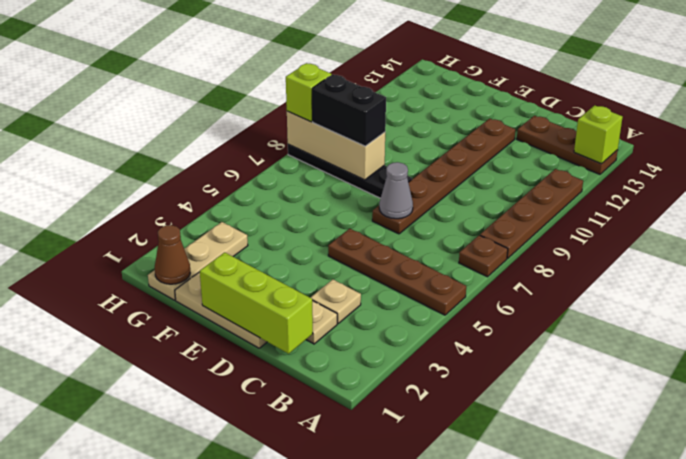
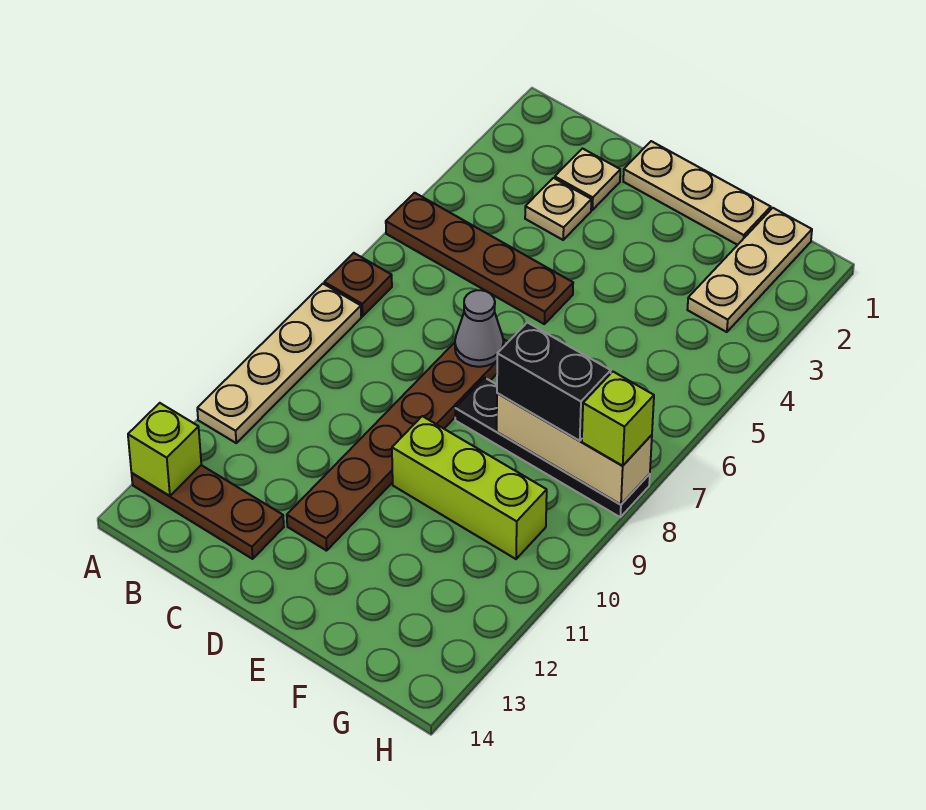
brown 1x4 plate [480,169,583,258] -> tan 1x4 plate [197,284,361,443]
lime 1x3 brick [200,252,313,354] -> lime 1x3 brick moved to [392,416,547,559]
brown 1x1 cone [155,225,190,284] -> none

